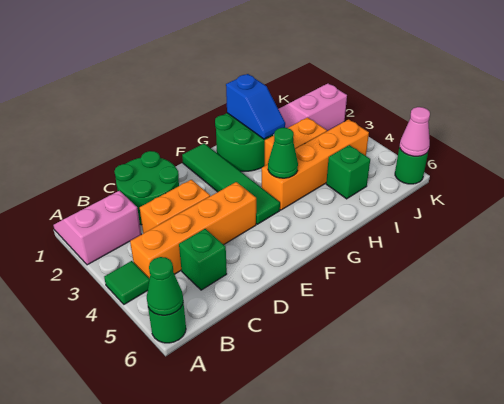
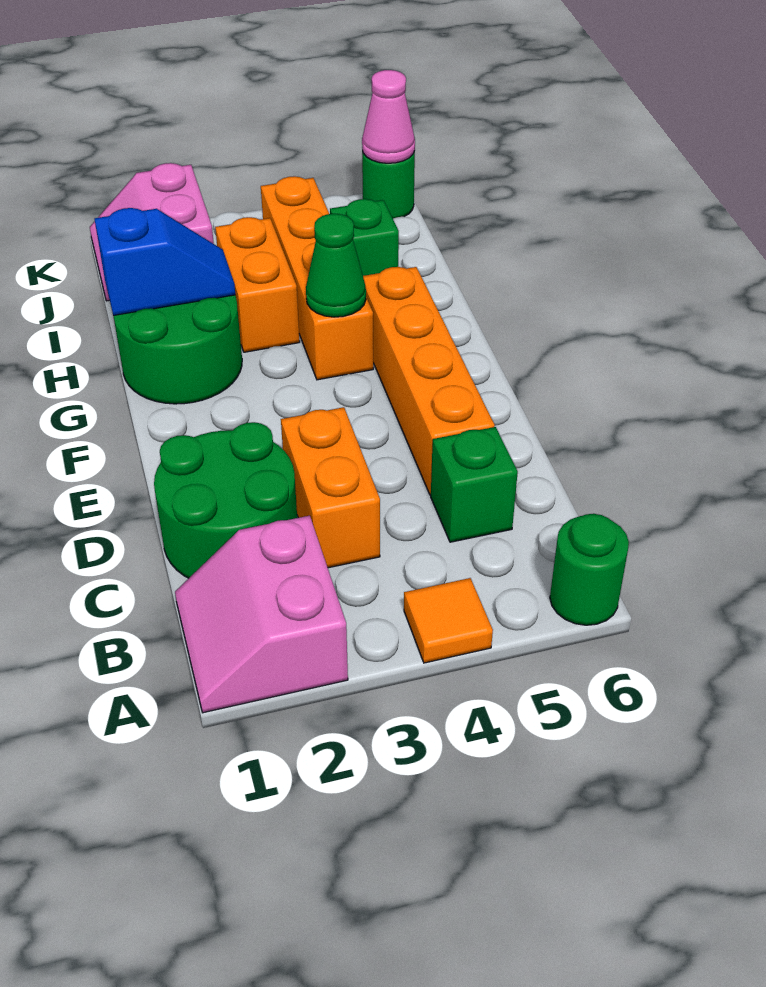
green 1x1 tile [104,261,150,304] -> orange 1x1 tile [404,578,493,663]
green 1x1 cone [147,257,183,315] -> none
orange 1x4 brick [130,182,256,279] -> orange 1x4 brick moved to [363,267,495,495]
green 1x4 tile [182,144,280,224] -> none

